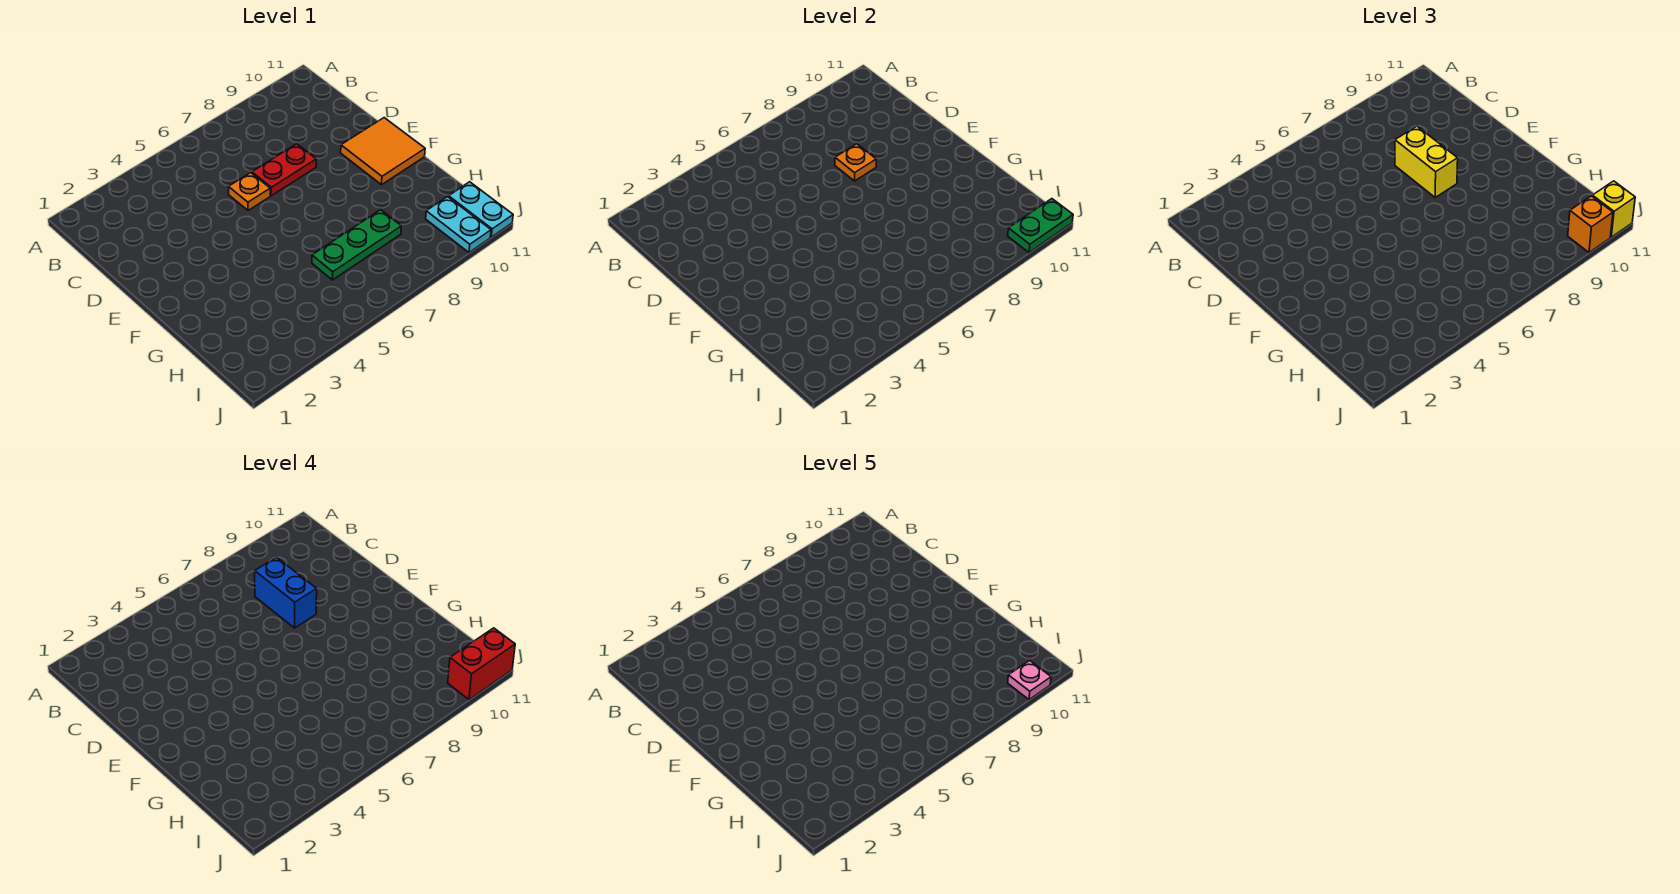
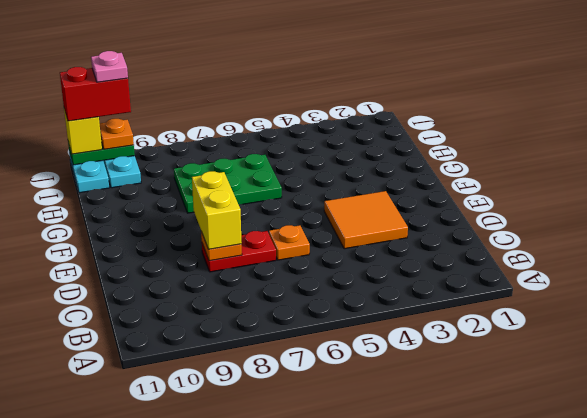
blue 1x2 brick [255,557,317,628] -> none
orange 2x2 tile [341,118,425,185] -> orange 2x2 tile moved to [324,191,408,249]
green 1x3 plate [312,210,401,280] -> green 2x3 plate [174,154,282,213]
orange 1x1 brick [1568,196,1613,252] -> orange 1x1 plate [100,119,134,149]

